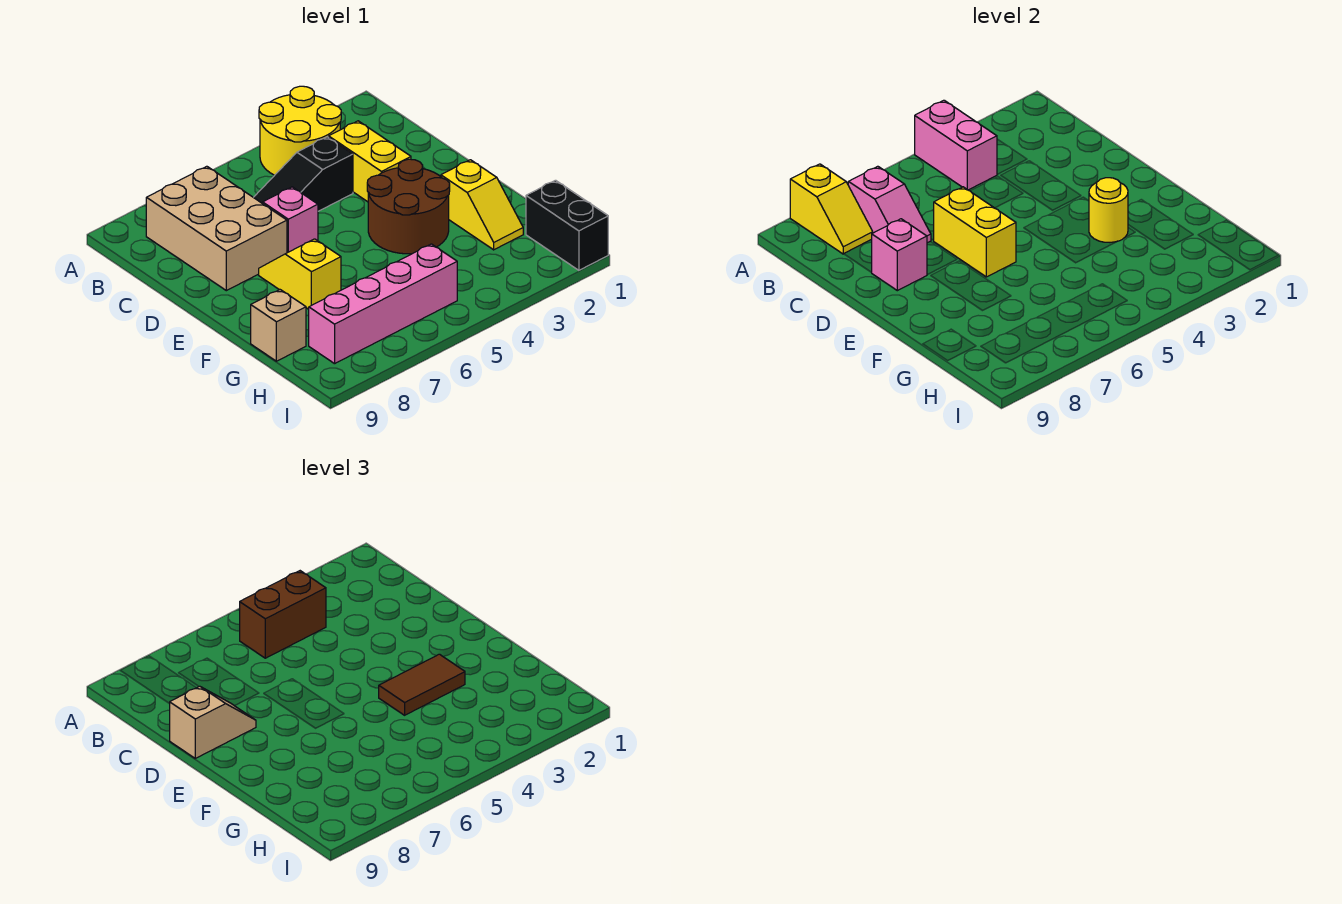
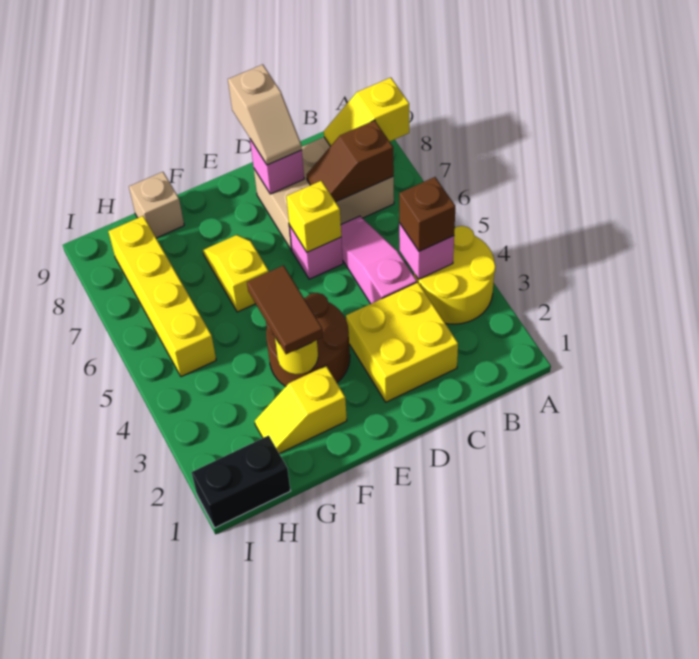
pink 1x2 brick [915,100,997,190] -> pink 1x1 brick [399,223,454,279]
brown 1x2 brick [240,571,326,658] -> brown 1x1 brick [399,177,455,251]
pink 1x2 slope [848,166,931,243] -> brown 1x2 slope [307,120,394,202]
yellow 1x2 brick [329,121,411,202] -> yellow 2x2 brick [346,282,458,402]
black 1x3 slope [254,137,353,211] -> pink 1x3 slope [341,216,417,304]
yellow 1x2 brick [933,187,1016,277] -> yellow 1x1 brick [286,181,341,252]
yellow 1x2 slope [259,239,341,309] -> yellow 1x2 slope turned to [203,235,269,312]
pink 1x4 brick [309,244,457,364] -> yellow 1x4 brick [108,216,216,377]

